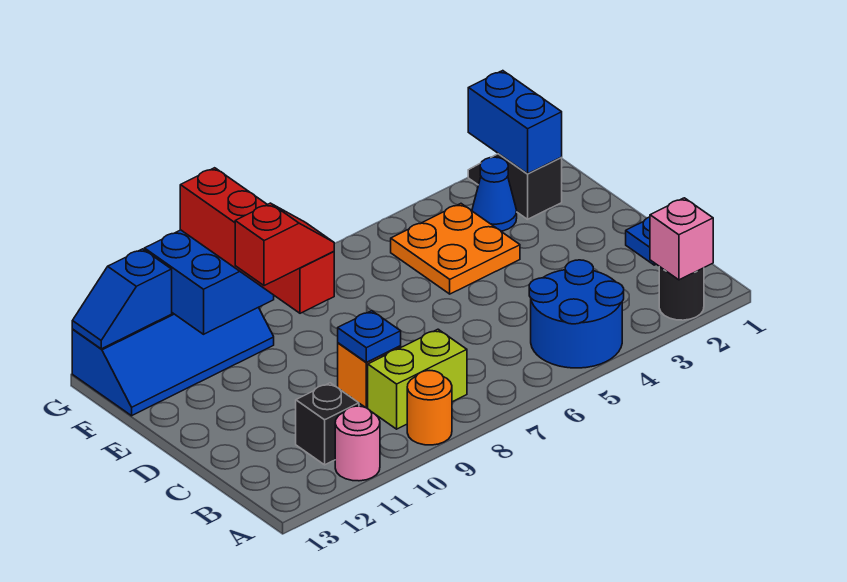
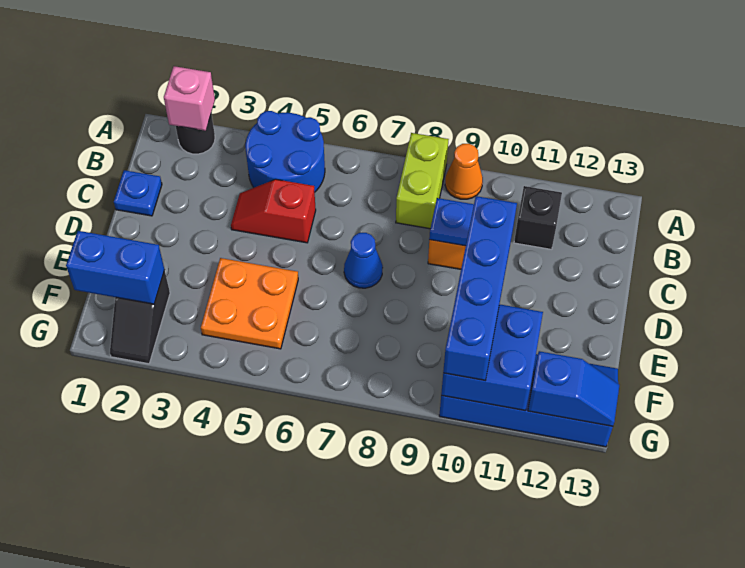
orange 1x1 round brick [407,371,452,445] -> orange 1x1 cone [445,144,483,199]
pink 1x1 round brick [335,406,380,481] -> none
lime 1x2 brick [368,329,467,429] -> lime 1x2 brick turned to [396,133,449,229]
red 1x4 brick [180,168,334,313] -> blue 1x4 brick [443,196,517,380]
red 1x2 slope [235,203,334,286] -> red 1x2 slope moved to [231,179,316,243]
blue 1x2 brick [468,71,562,174] -> blue 1x2 brick turned to [66,231,165,304]
blue 1x1 cone [472,157,517,231] -> blue 1x1 cone moved to [344,233,383,288]

